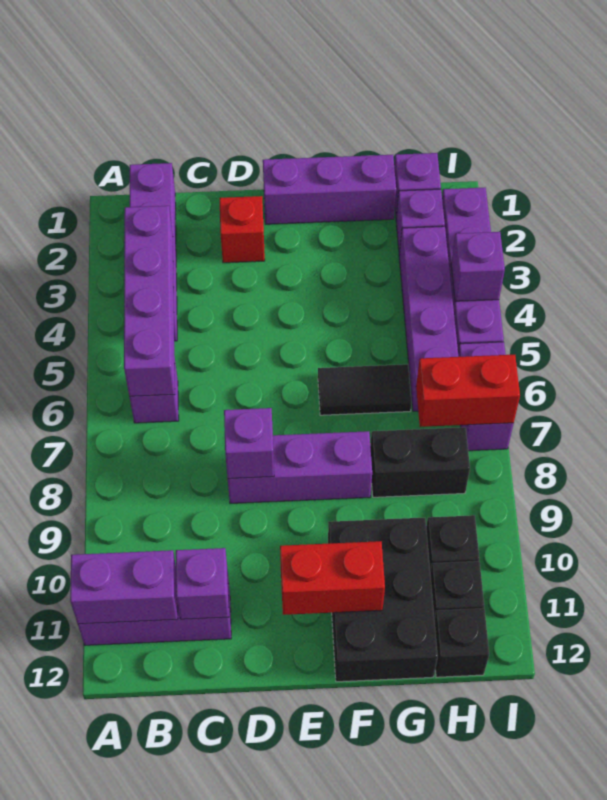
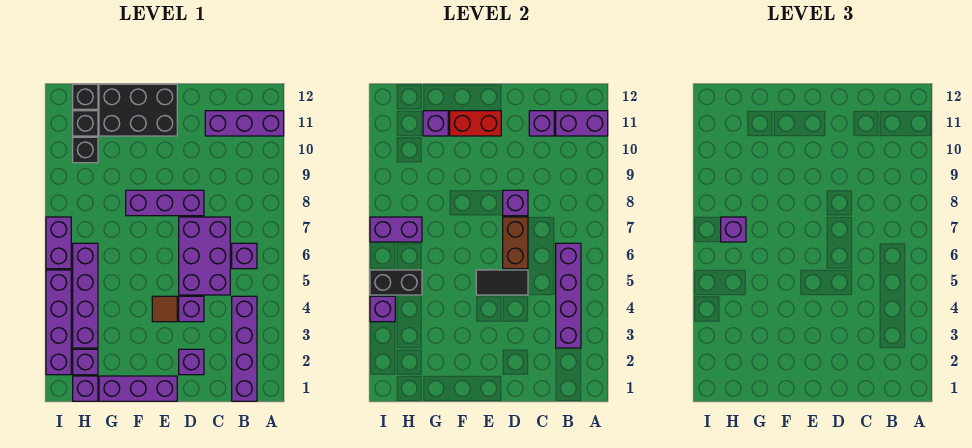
none -> purple 2x3 brick [179,217,230,295]
red 1x1 brick [219,196,265,263] -> purple 1x1 brick [179,349,204,375]
none -> purple 1x1 brick [179,296,204,322]
none -> brown 1x2 brick [503,217,528,269]
none -> brown 1x1 tile [152,296,177,322]
black 1x2 tile [318,364,411,415] -> black 1x2 tile moved to [476,270,528,295]
black 2x3 brick [328,518,438,682] -> black 2x3 brick turned to [99,84,177,136]
black 1x2 brick [370,427,470,497] -> black 1x2 brick moved to [370,270,422,295]
none -> purple 1x1 brick [423,111,448,136]
red 1x2 brick [416,355,520,427] -> purple 1x2 brick [370,217,422,242]
none -> purple 1x1 brick [721,217,746,242]

